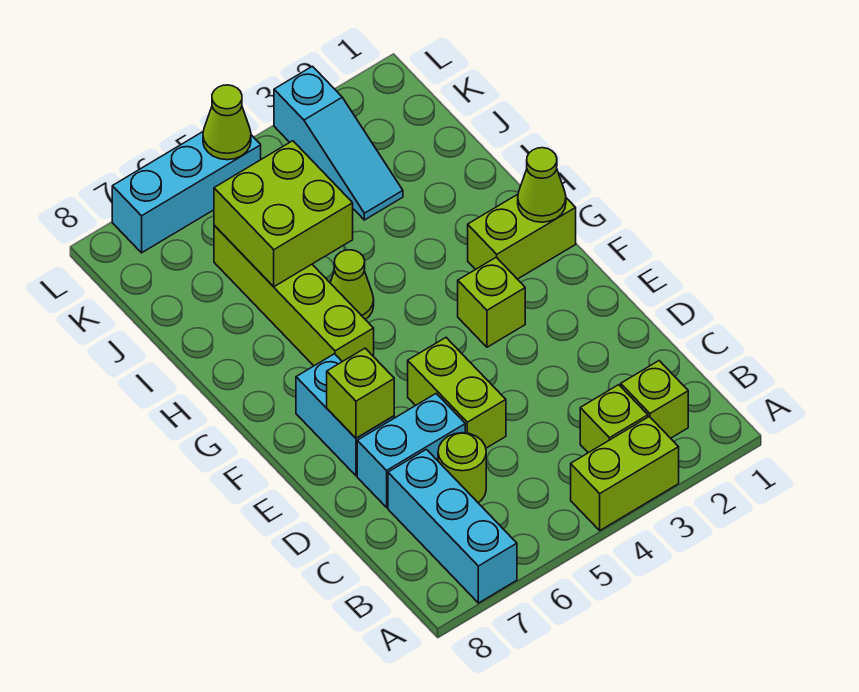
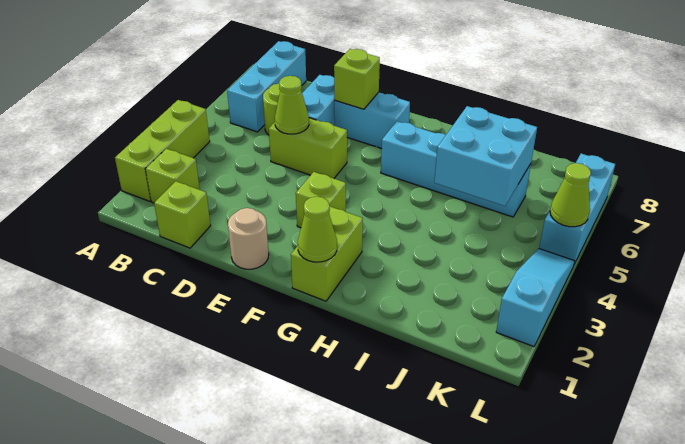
lime 1x2 brick [571,417,679,530] -> lime 1x3 brick [115,100,210,201]
cyan 1x3 brick [388,449,517,603] -> cyan 1x3 brick turned to [227,41,306,132]
lime 1x1 brick [580,385,648,453] -> lime 1x1 brick moved to [154,181,210,248]
none -> tan 1x1 round brick [228,208,269,269]
lime 1x4 brick [214,225,374,366] -> cyan 1x4 brick [381,121,531,217]
lime 1x1 cone [330,250,374,320] -> lime 1x1 cone moved to [275,76,309,134]
lime 2x2 brick [214,141,353,287] -> cyan 2x2 brick [434,106,537,206]
cyan 1x3 slope [274,66,403,220] -> cyan 1x3 slope turned to [496,249,575,347]

